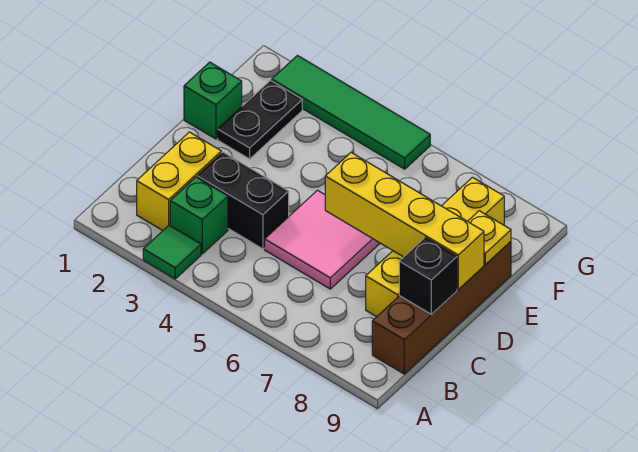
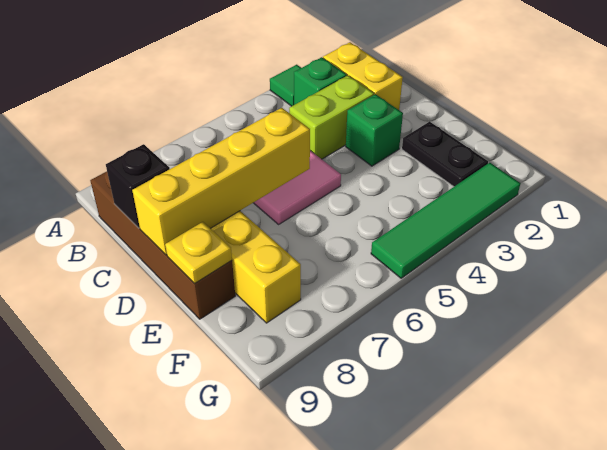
black 1x2 brick [197,152,289,249] -> lime 1x2 brick [289,76,374,159]
green 1x1 brick [184,62,242,139] -> green 1x1 brick moved to [346,94,403,166]

